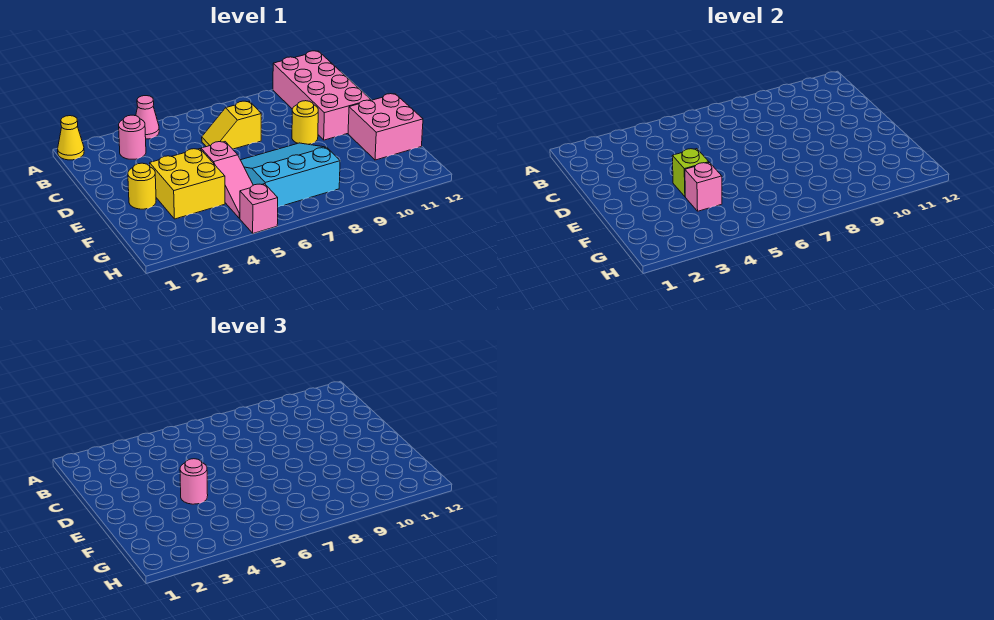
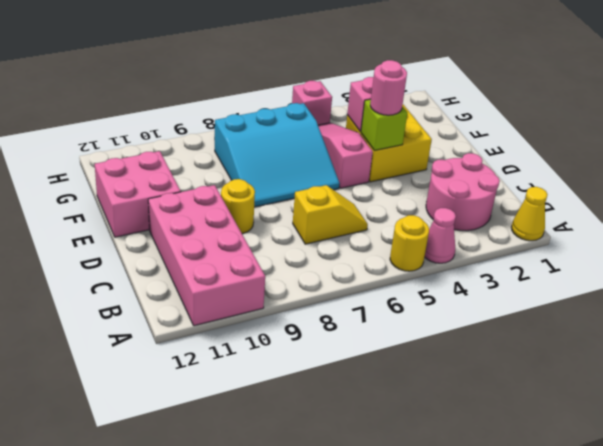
pink 1x1 round brick [119,115,146,159] -> pink 2x2 round brick [426,153,500,231]
yellow 1x1 round brick [128,163,156,209] -> yellow 1x1 round brick moved to [390,215,429,271]

